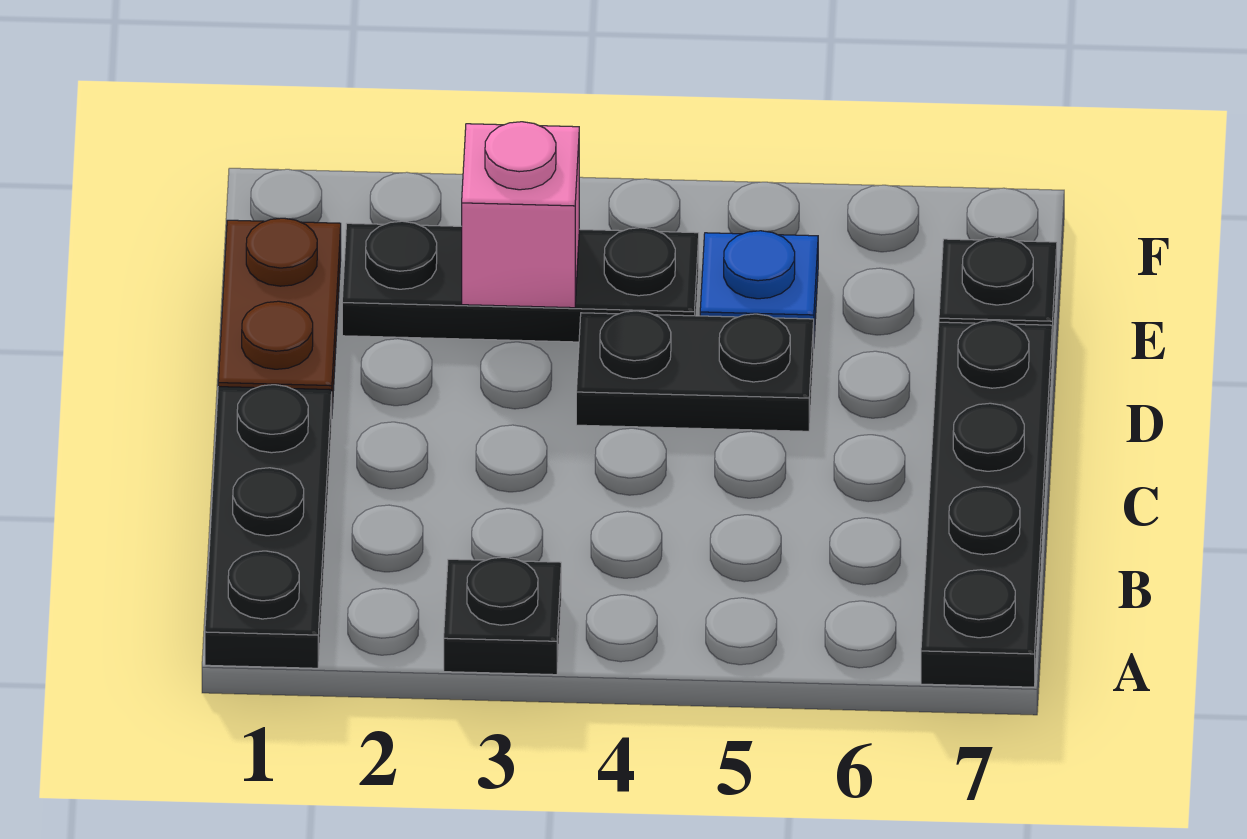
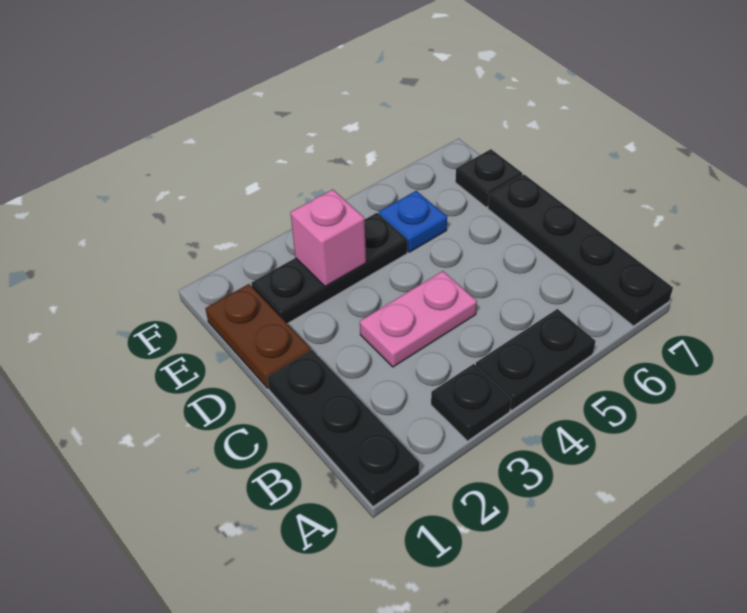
none -> pink 1x2 plate [360,271,477,367]
black 1x2 plate [576,311,814,431] -> black 1x2 plate moved to [476,309,596,410]

